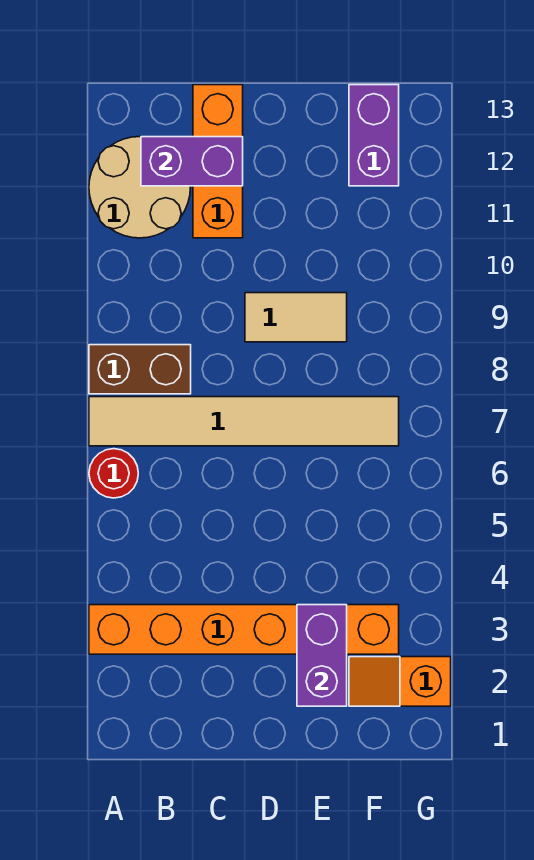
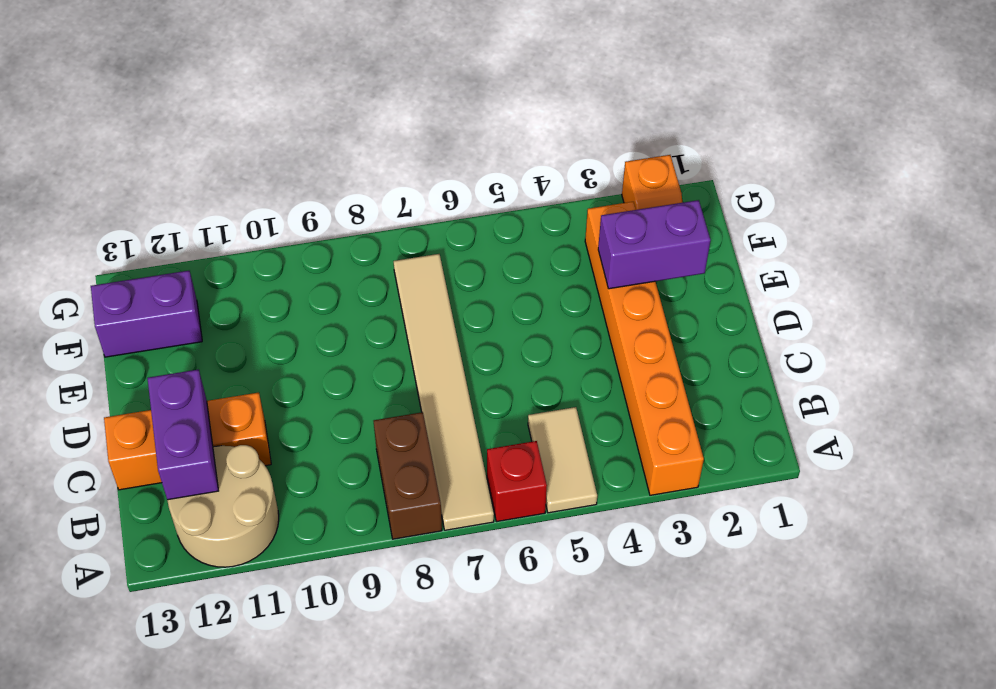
red 1x1 round brick [89,449,138,498] -> red 1x1 brick [487,441,547,522]
tan 1x2 tile [245,293,347,342] -> tan 1x2 tile moved to [528,407,597,513]

